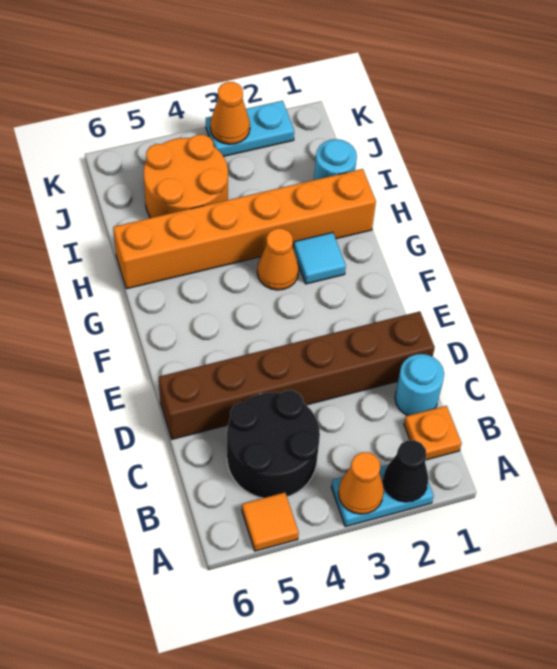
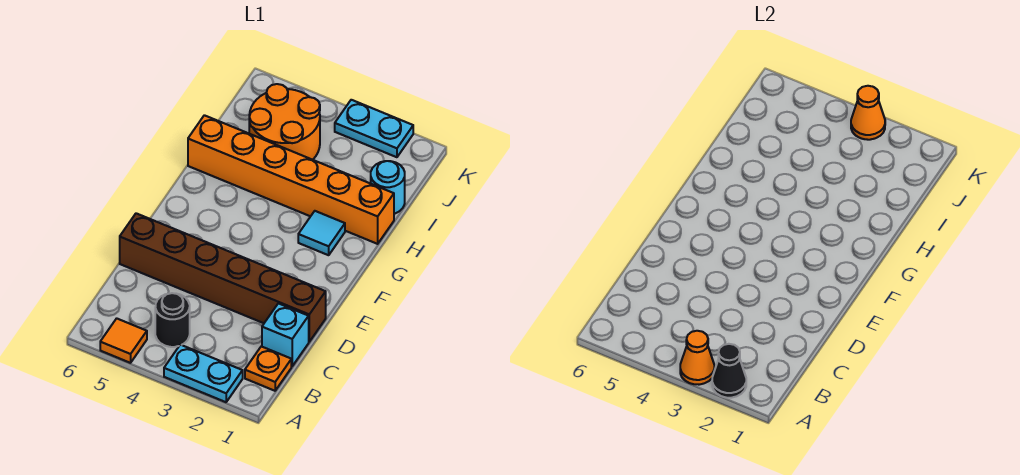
black 2x2 round brick [227,390,320,498] -> black 1x1 round brick [155,293,190,347]
cyan 1x1 round brick [395,354,444,416] -> cyan 1x1 brick [262,303,309,366]
orange 1x1 cone [257,228,299,290] -> none

